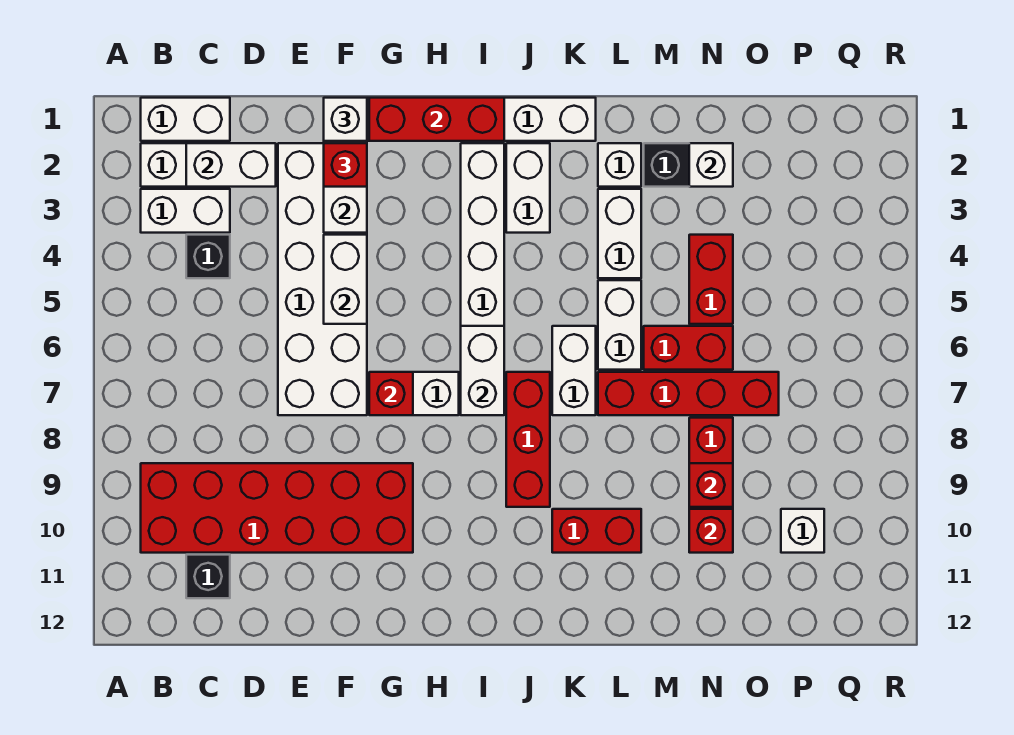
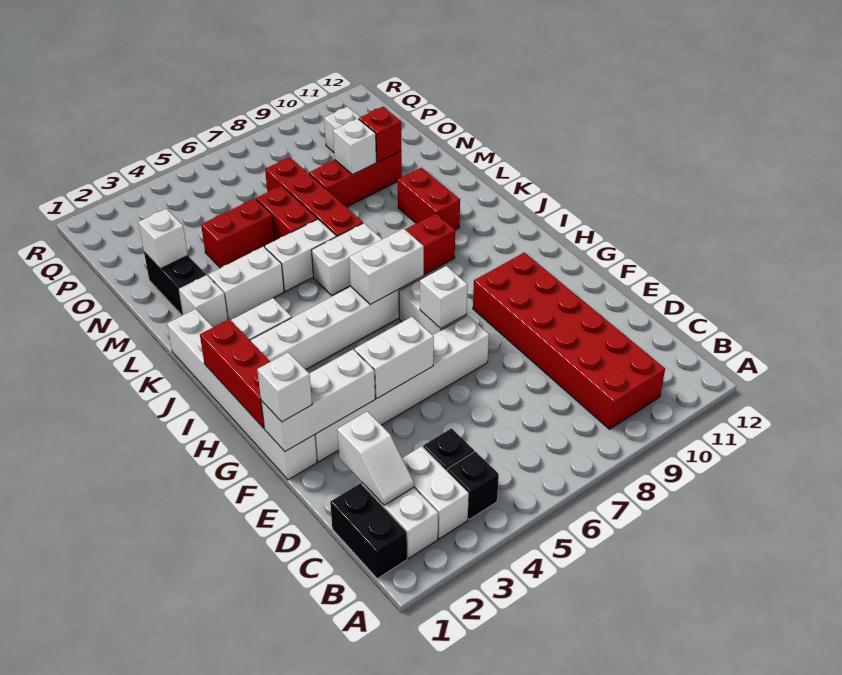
white 1x2 brick [141,98,230,141] -> black 1x2 brick [330,483,407,579]
white 1x2 brick [186,143,276,187] -> white 1x2 slope [337,411,414,505]
black 1x1 brick [186,555,230,598] -> black 1x1 brick moved to [447,451,499,519]
white 2x6 brick [278,143,367,415] -> white 1x6 brick [315,315,489,462]
red 1x1 brick [324,143,367,187] -> none
red 1x1 brick [369,372,413,415] -> white 1x1 brick [420,266,468,329]
red 1x1 brick [689,463,733,507] -> white 1x1 brick [333,119,376,175]

